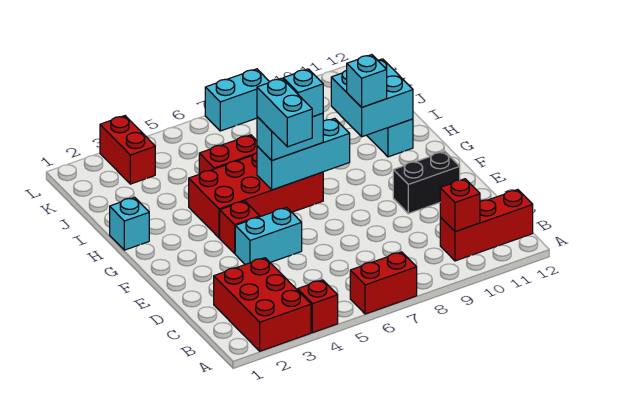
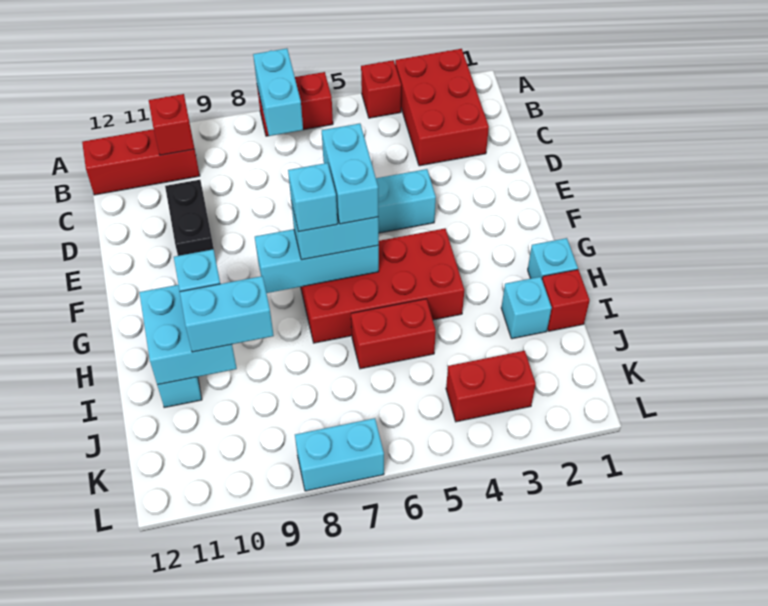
none -> cyan 1x2 brick [253,48,303,136]
black 1x2 brick [393,151,460,214] -> black 1x2 brick turned to [165,180,214,256]
red 1x1 brick [220,201,260,253] -> red 1x1 brick moved to [542,270,590,331]
none -> cyan 1x1 brick [501,277,552,339]
none -> cyan 1x2 brick [180,276,274,352]
red 1x2 brick [100,116,155,184] -> red 1x2 brick turned to [446,351,536,422]

